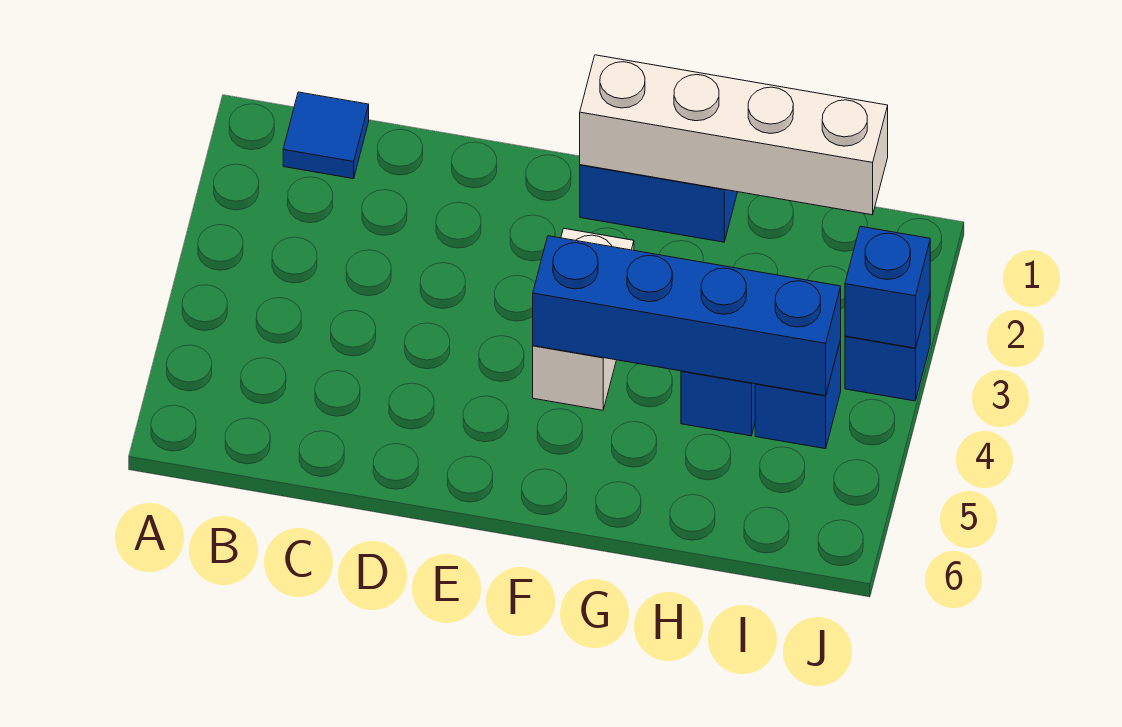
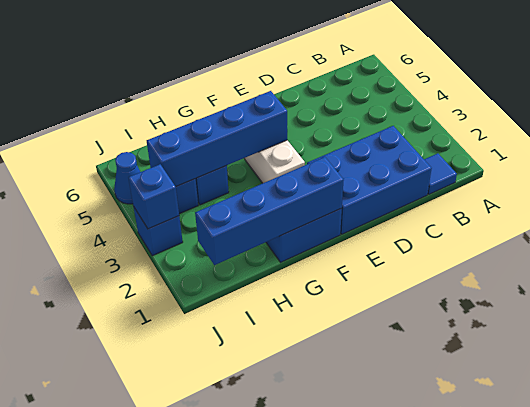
none -> blue 2x3 brick [307,126,432,234]
white 1x4 brick [580,55,888,215] -> blue 1x4 brick [195,157,344,265]
none -> blue 1x1 cone [114,152,140,204]

